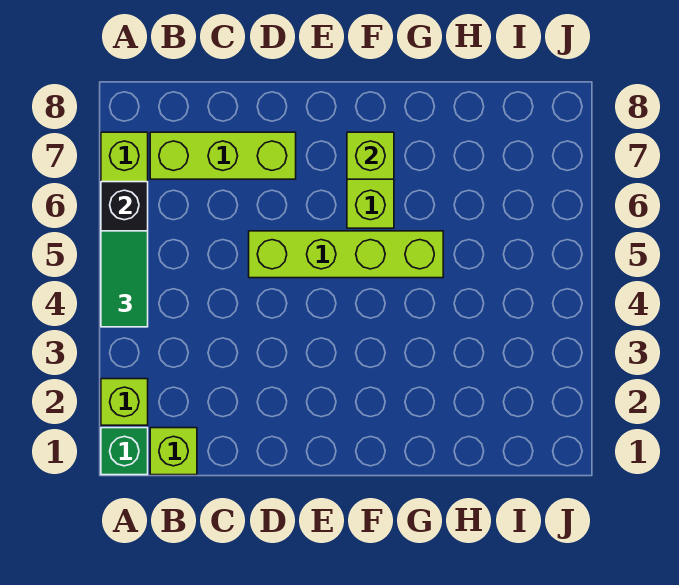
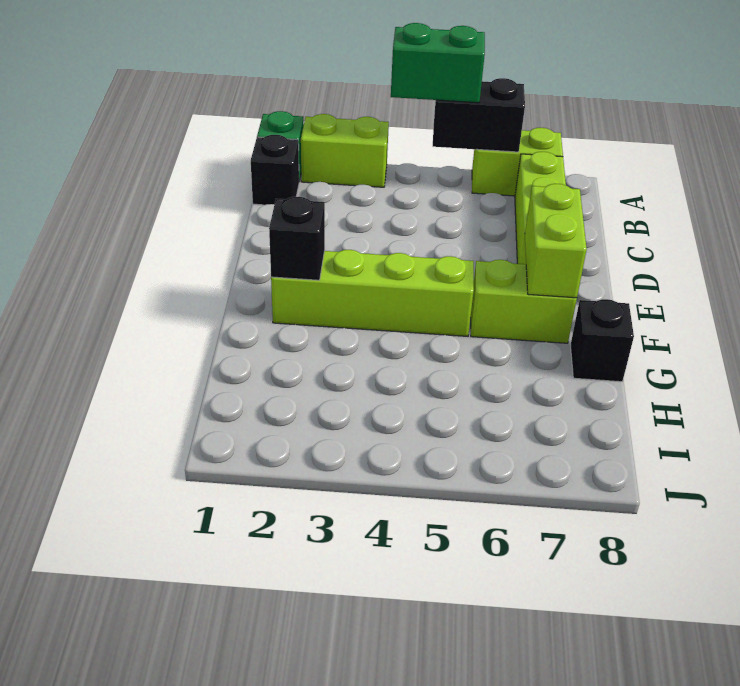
lime 1x1 brick [101,379,148,425] -> lime 1x2 brick [301,114,389,187]
green 1x2 tile [101,231,148,327] -> green 1x2 brick [391,23,485,103]
lime 1x1 brick [150,428,197,475] -> black 1x1 brick [251,135,299,205]
lime 1x4 brick [249,231,443,278] -> lime 1x4 brick turned to [271,250,474,336]
none -> black 1x1 brick [269,197,325,280]
lime 1x1 brick [347,132,394,179] -> lime 1x2 brick [525,184,587,298]
none -> black 1x1 brick [570,299,634,382]

